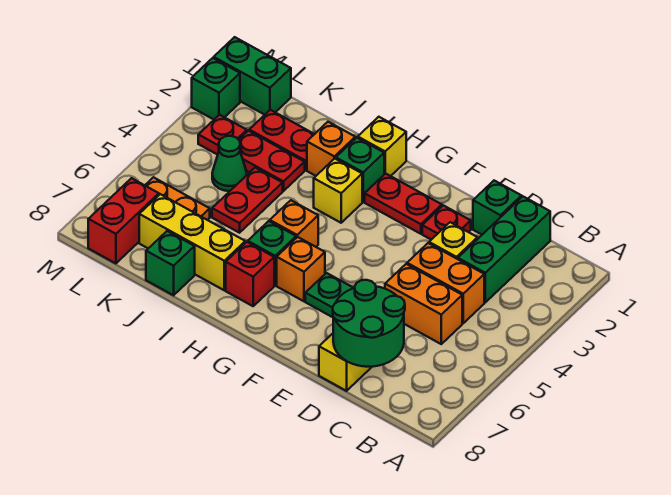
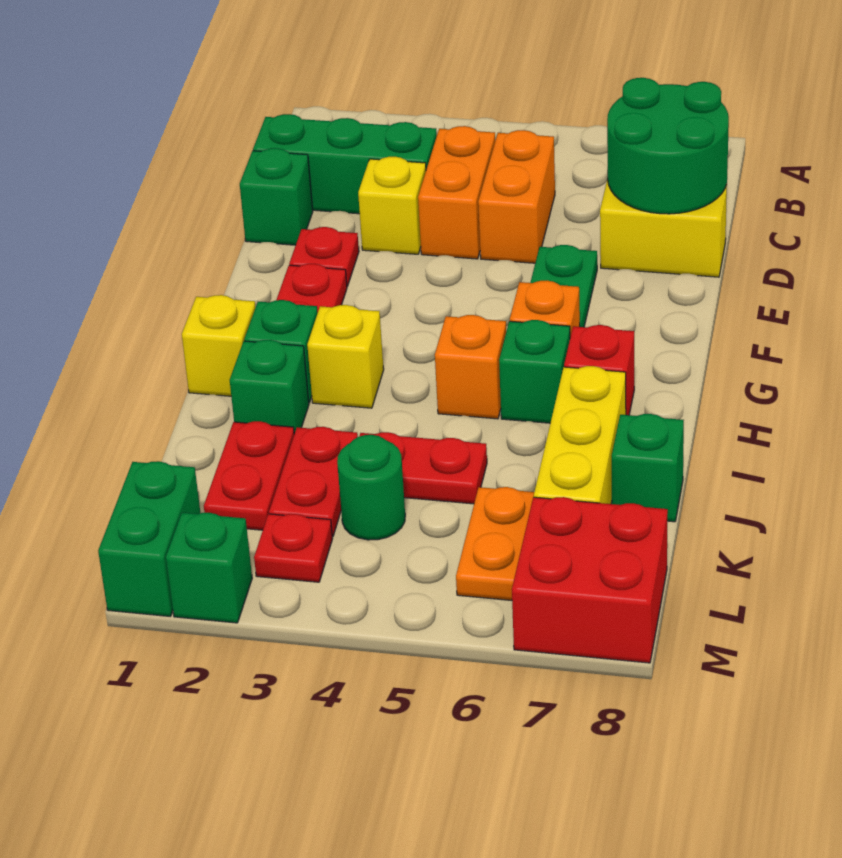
orange 1x1 brick [307,122,355,176] -> green 1x1 brick [230,340,309,434]
green 1x1 cone [212,136,247,191] -> green 1x1 round brick [337,435,405,540]
red 1x2 brick [88,178,159,263] -> red 2x2 brick [512,497,668,663]

